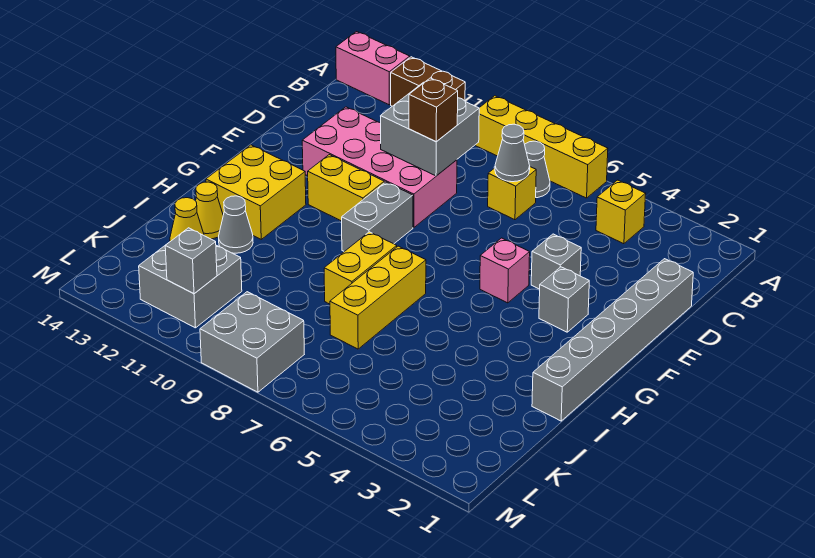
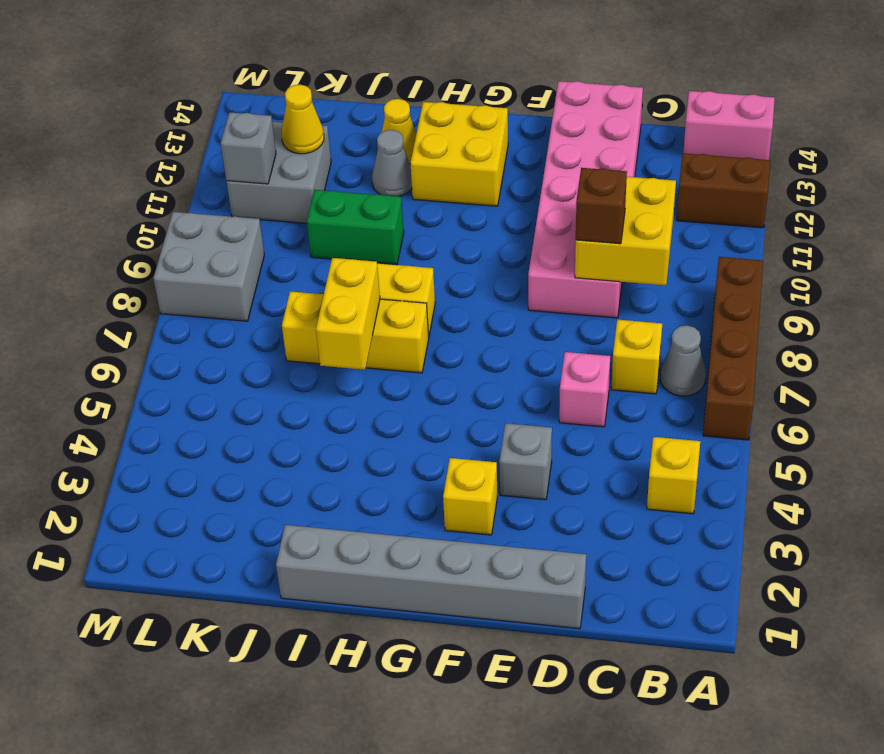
yellow 1x4 brick [475,96,608,198] -> brown 1x4 brick [703,257,763,440]
brown 1x2 brick [391,57,465,106] -> brown 1x2 brick turned to [677,153,770,228]
pink 1x2 brick [336,32,410,105] -> pink 1x2 brick turned to [683,91,775,160]
grey 1x1 cone [495,124,530,182] -> none
grey 2x2 brick [381,82,479,176] -> yellow 2x2 brick [575,177,676,285]
pink 2x4 brick [302,107,457,228] -> pink 2x6 brick [528,81,643,318]
grey 1x1 brick [539,267,589,332] -> yellow 1x1 brick [443,458,497,535]
pink 1x1 brick [480,238,530,303] -> pink 1x1 brick moved to [559,352,610,427]
grey 1x2 brick [342,182,413,252] -> none
yellow 1x2 brick [308,155,384,221] -> yellow 1x2 brick moved to [316,258,380,370]
none -> green 1x2 brick [307,190,404,265]

